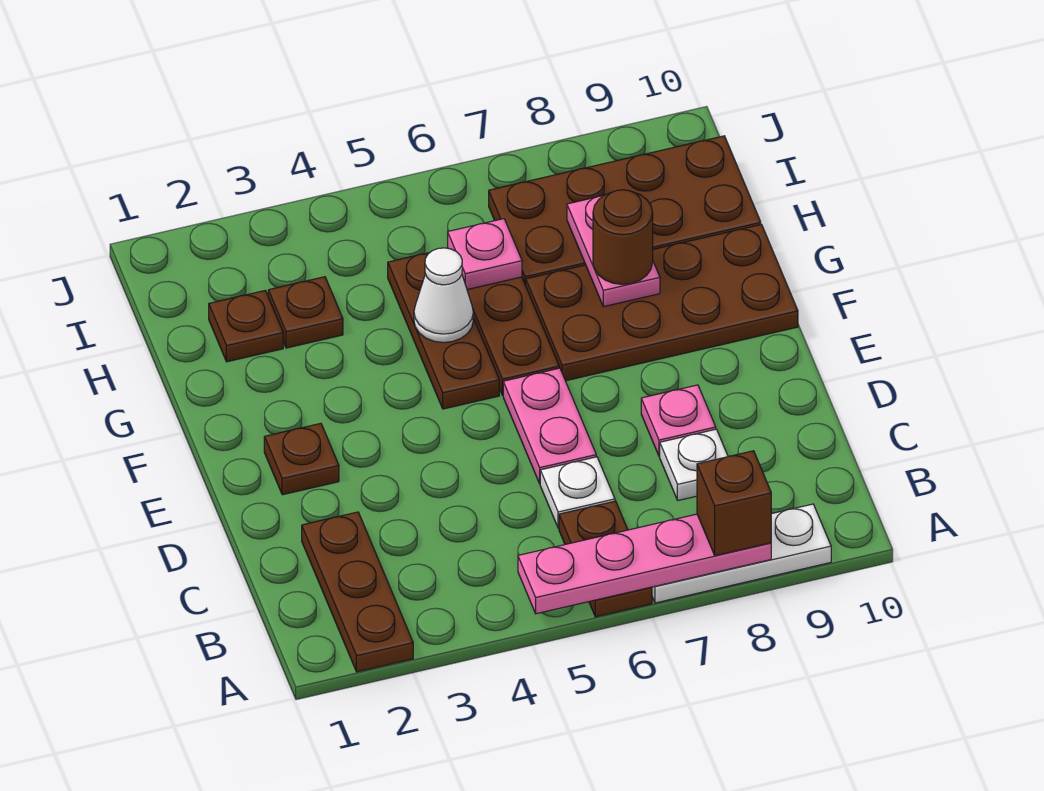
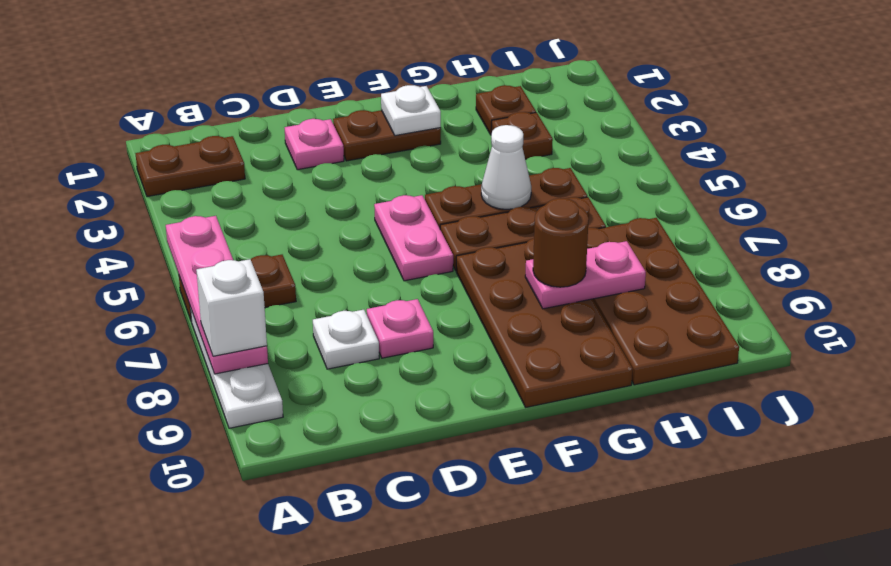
brown 1x3 plate [302,512,413,672] -> brown 1x2 plate [135,136,245,197]
brown 1x1 brick [697,451,771,556] -> white 1x1 brick [196,259,267,356]
white 1x1 plate [540,457,615,528] -> white 1x1 plate moved to [381,85,441,136]
pink 1x2 plate [503,368,596,484] -> pink 1x2 plate turned to [374,195,453,281]
brown 1x1 plate [264,423,339,495] -> brown 1x2 plate [333,110,441,161]
pink 1x1 plate [448,219,522,289] -> pink 1x1 plate moved to [285,119,344,170]

